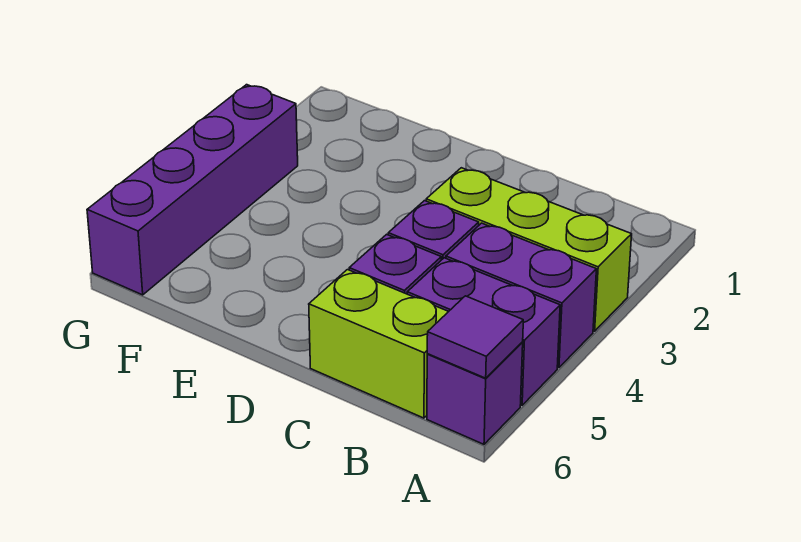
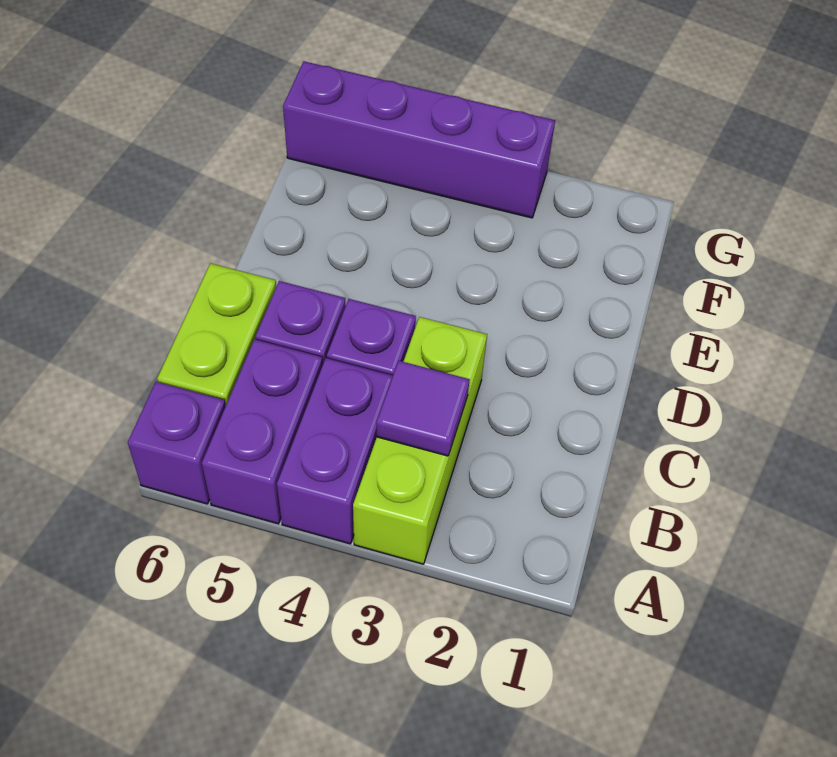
purple 1x1 tile [427,296,523,378] -> purple 1x1 tile moved to [377,361,470,456]

